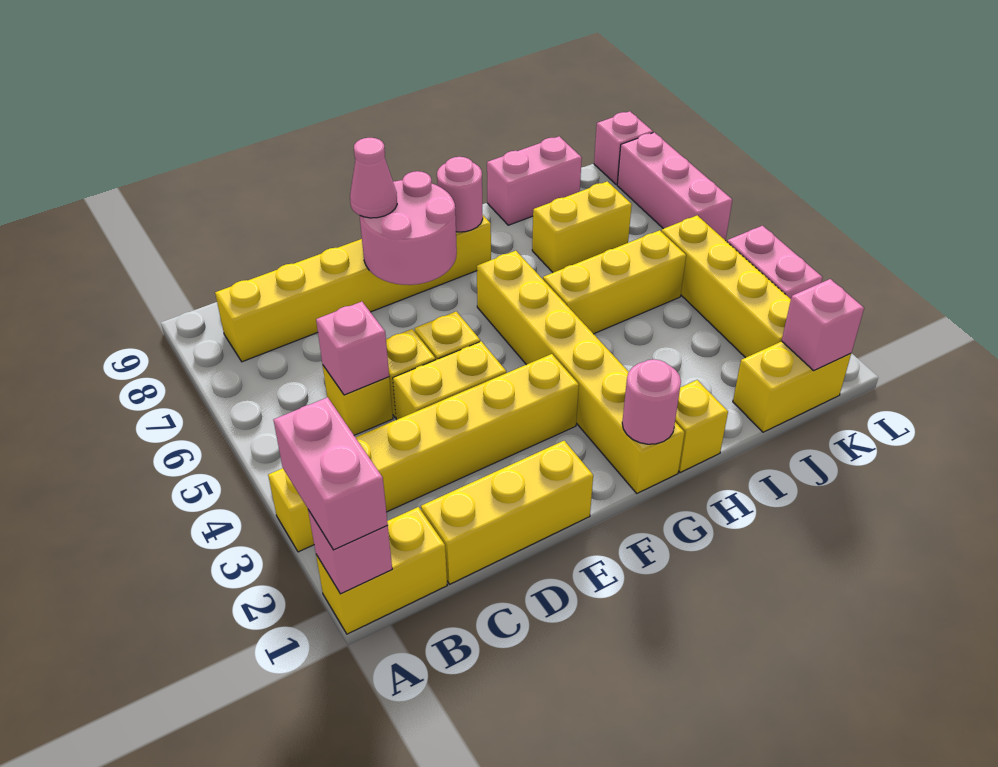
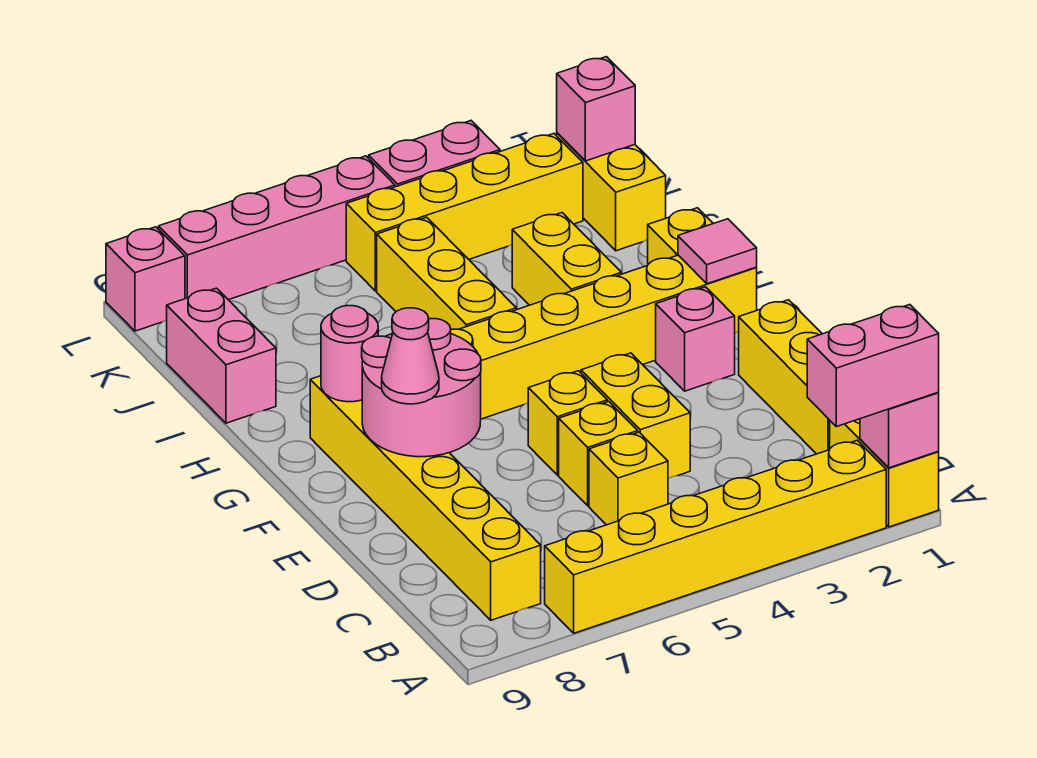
yellow 1x6 brick [268,354,579,552] -> yellow 1x6 brick turned to [545,440,886,633]
pink 1x1 brick [316,302,389,395] -> pink 1x1 brick moved to [656,287,735,391]
pink 1x1 round brick [622,359,681,444] -> pink 1x1 tile [678,219,757,284]
yellow 1x2 brick [532,181,632,273] -> yellow 1x2 brick moved to [512,213,621,305]
pink 1x3 brick [617,132,732,241] -> pink 1x4 brick [159,156,395,300]

